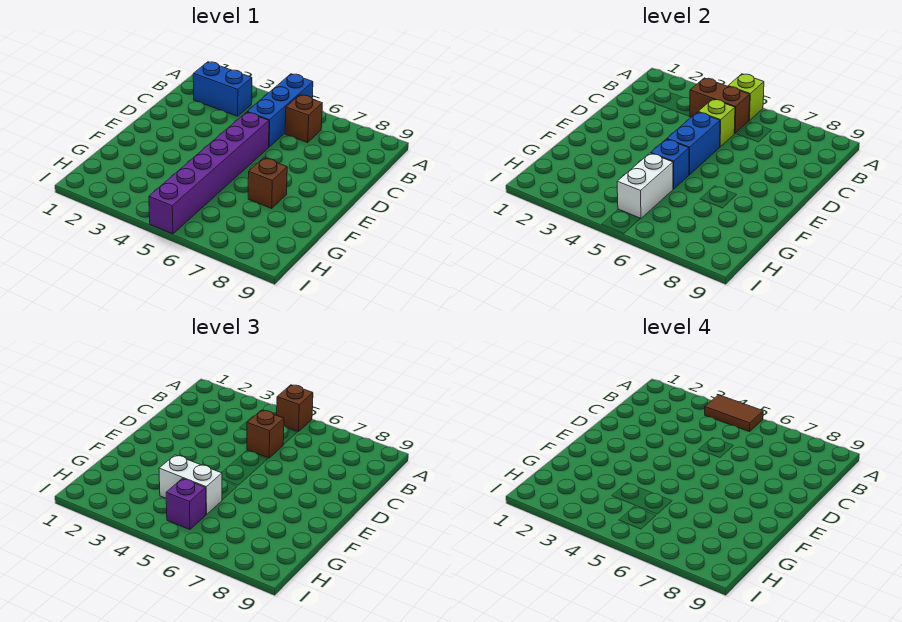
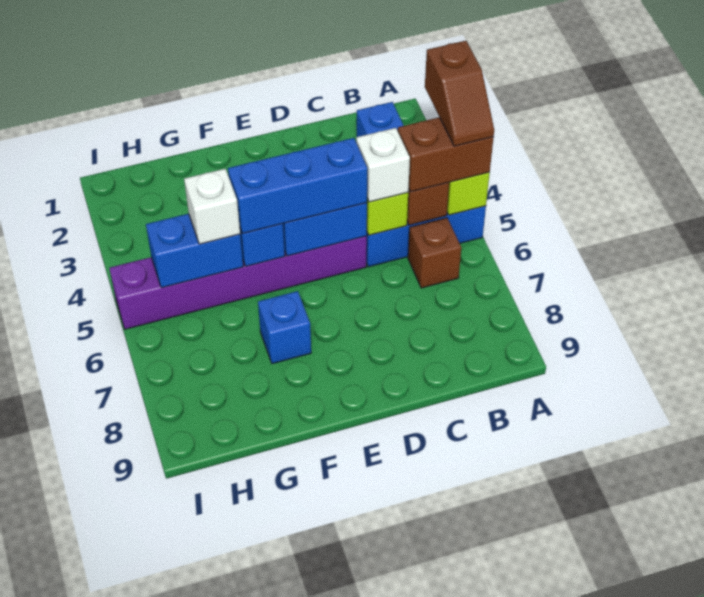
brown 1x2 tile [705,395,763,432] -> brown 1x2 slope [425,41,494,146]
brown 1x1 brick [277,385,313,432] -> brown 1x2 brick [398,117,494,192]
brown 1x1 brick [247,410,284,458] -> white 1x1 brick [356,128,410,202]
none -> blue 1x3 brick [228,138,367,233]
brown 1x1 brick [248,158,287,208] -> blue 1x1 brick [258,291,311,364]
white 1x2 brick [159,455,222,515] -> white 1x1 brick [184,169,240,244]
white 1x2 brick [617,153,673,219] -> blue 1x2 brick [146,214,243,288]
purple 1x1 brick [166,478,206,530] -> none

